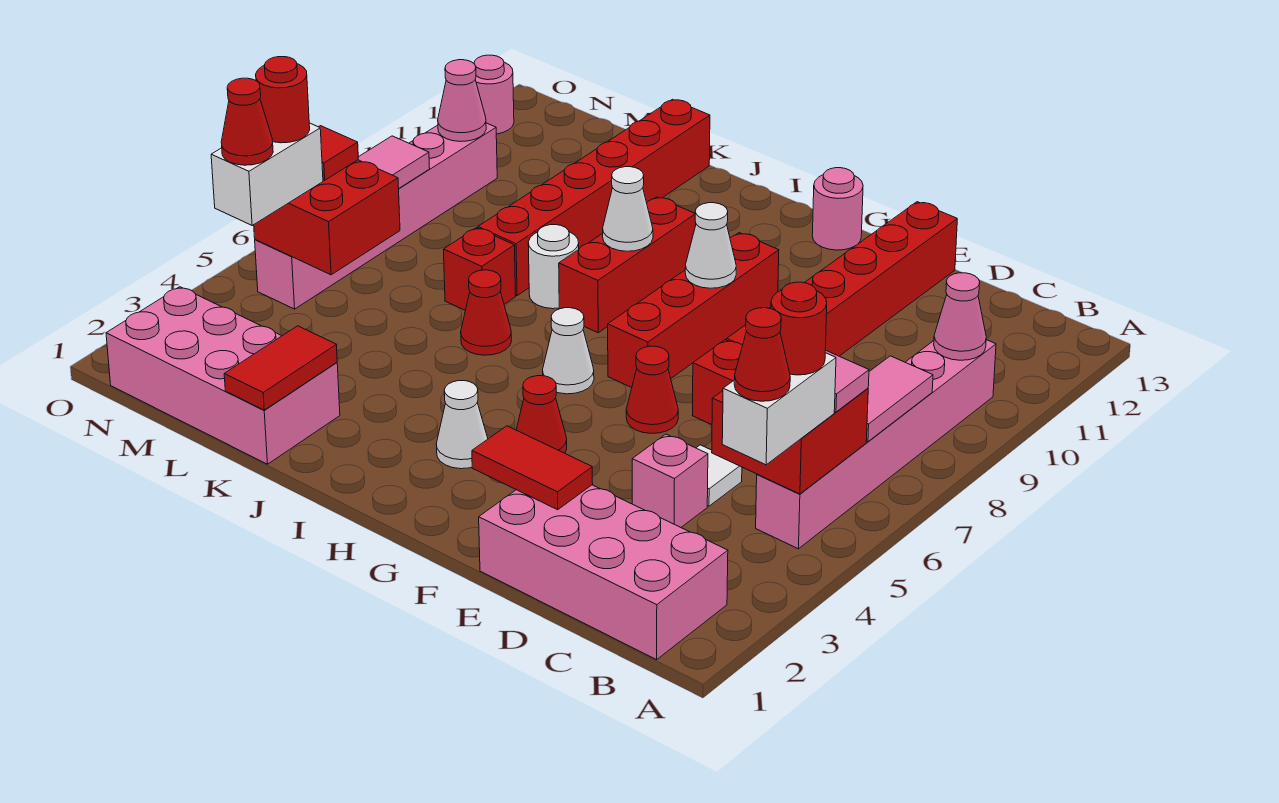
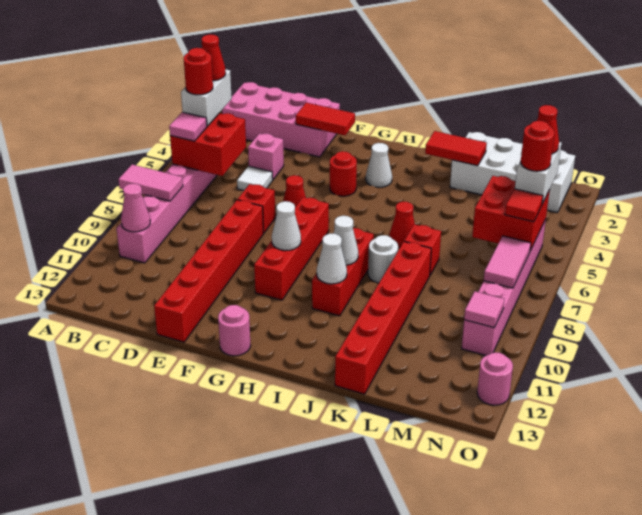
pink 1x2 tile [866,356,933,442] -> pink 1x2 tile turned to [118,165,183,201]
red 1x1 cone [516,376,567,453] -> red 1x1 round brick [330,151,357,196]
white 1x1 cone [543,308,594,394] -> white 1x1 cone moved to [317,233,347,284]
pink 2x4 brick [106,287,340,464] -> white 2x4 brick [450,132,575,213]
red 1x2 tile [224,326,337,410] -> red 1x2 tile turned to [425,131,487,166]
pink 1x1 cone [438,60,486,142] -> pink 1x1 tile [464,291,504,328]

